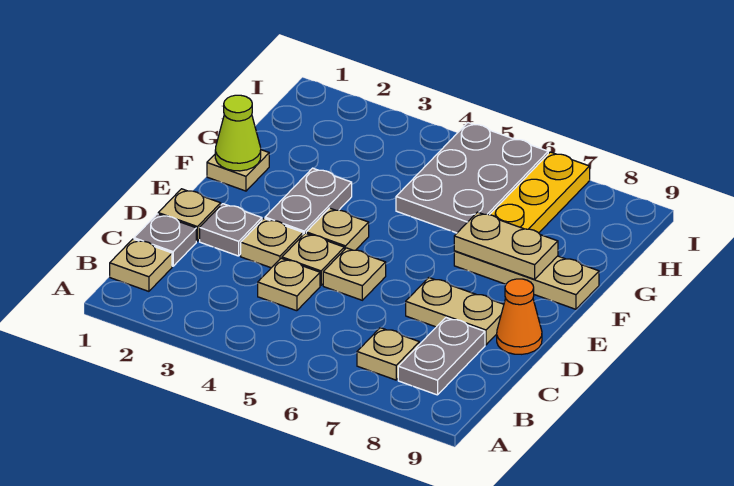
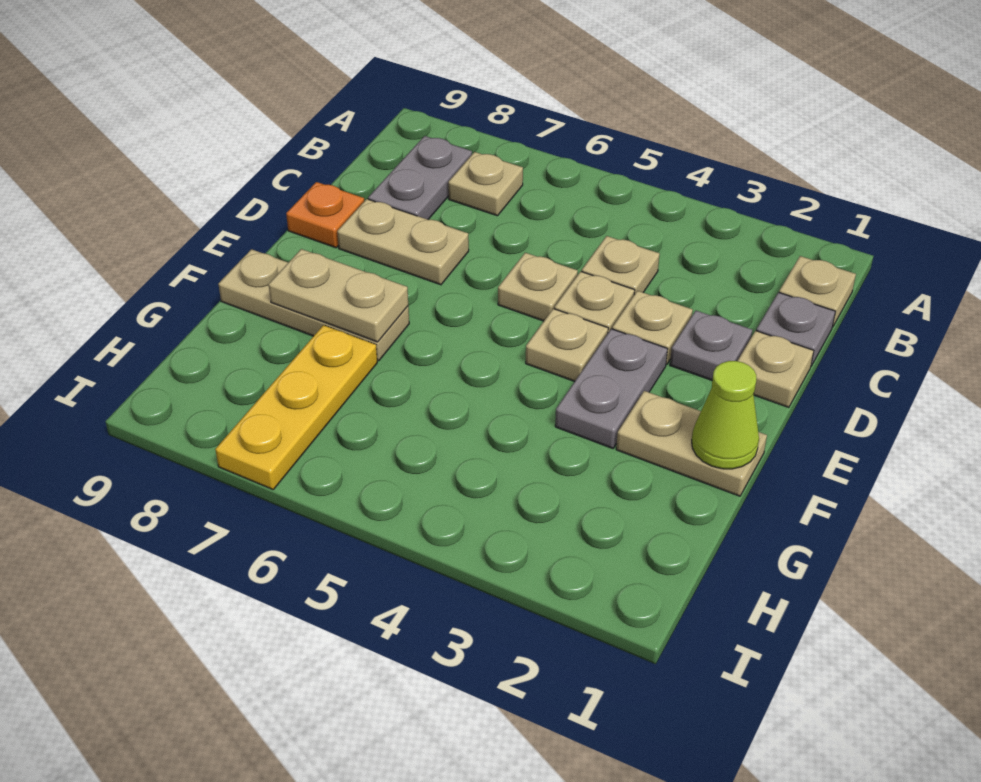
orange 1x1 cone [497,279,542,354] -> orange 1x1 plate [286,182,364,248]
tan 1x1 plate [207,150,269,191] -> tan 1x2 plate [616,391,767,496]
grey 2x3 plate [396,123,548,233] -> none

